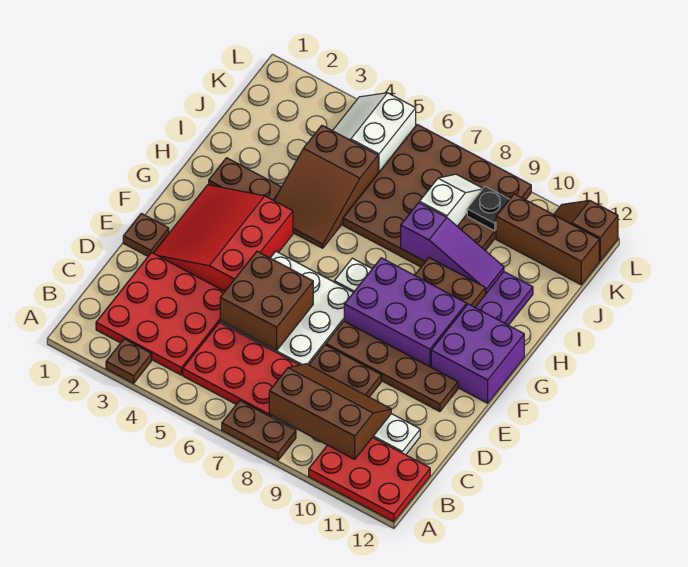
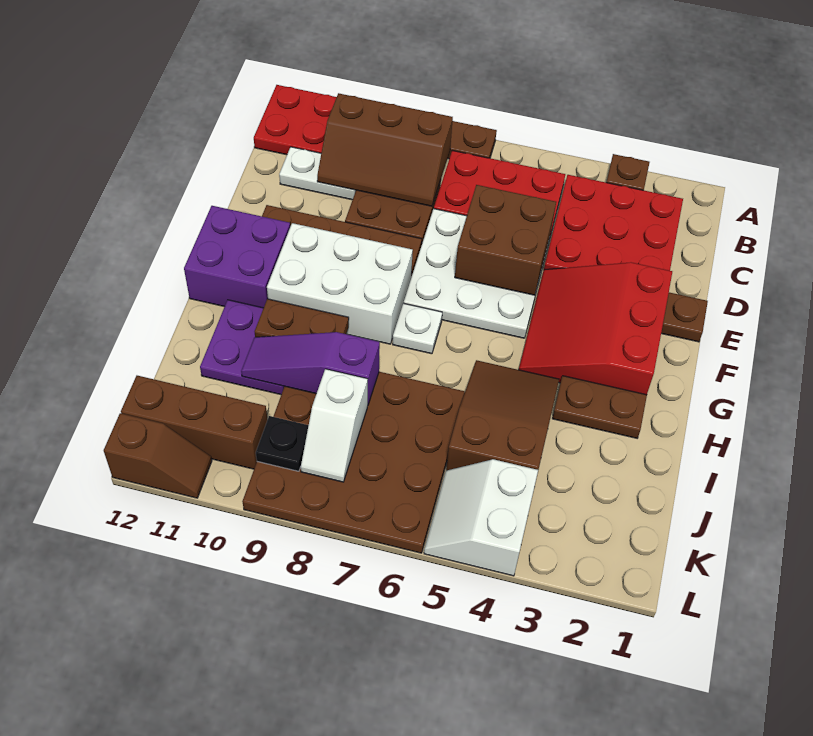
red 3x3 slope [154,185,293,291] -> red 3x3 slope turned to [519,262,672,395]
purple 2x3 brick [344,258,466,367] -> white 2x3 brick [267,223,413,344]
white 2x2 slope [333,93,416,173] -> white 2x2 slope turned to [424,459,538,576]

